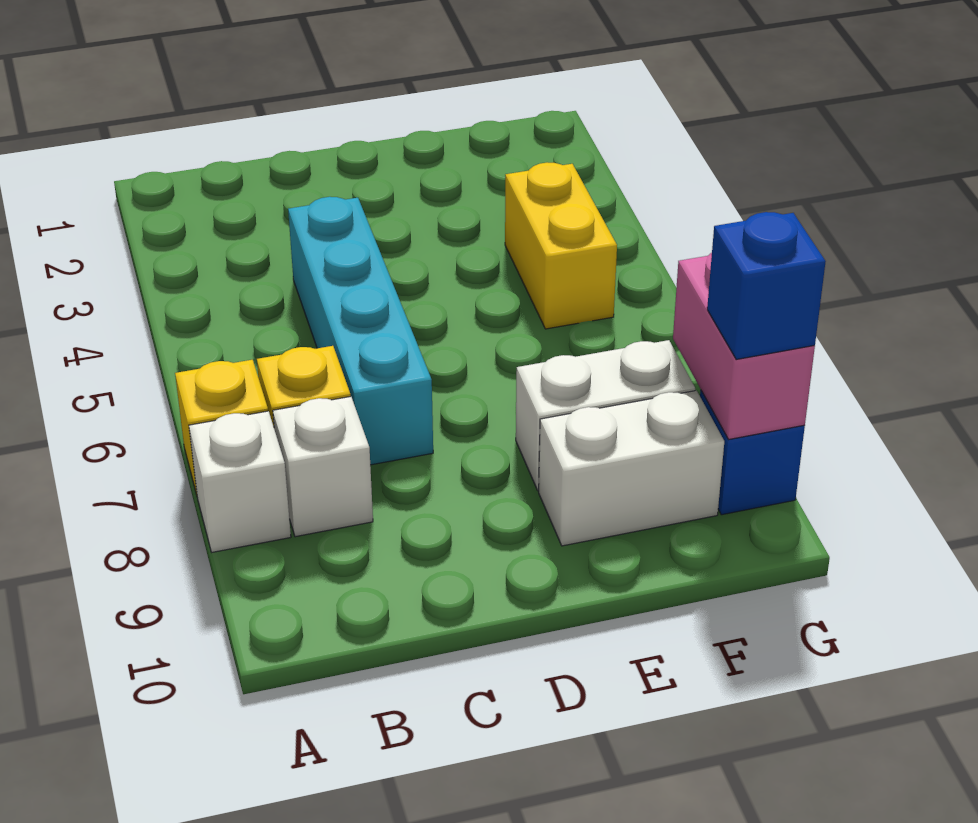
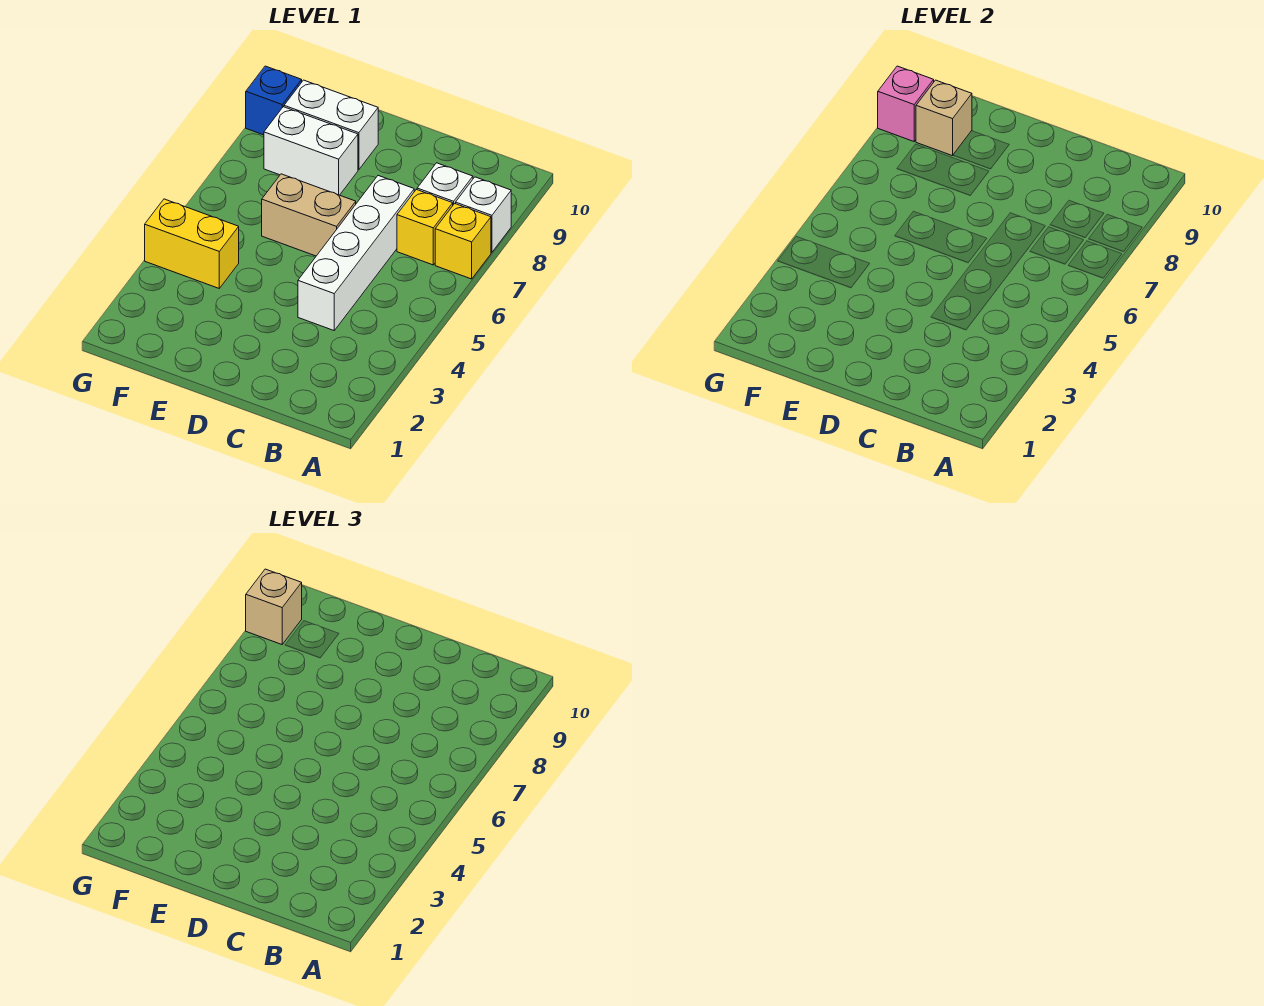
cyan 1x4 brick [288,197,433,465] -> white 1x4 brick [298,176,414,330]
none -> tan 1x2 brick [262,174,356,256]
yellow 1x2 brick [505,162,617,329] -> yellow 1x2 brick turned to [145,199,239,288]
none -> tan 1x1 brick [916,80,972,156]
pink 1x2 brick [673,253,815,439] -> pink 1x1 brick [878,66,934,141]
blue 1x1 brick [707,212,826,359] -> tan 1x1 brick [246,569,302,644]

